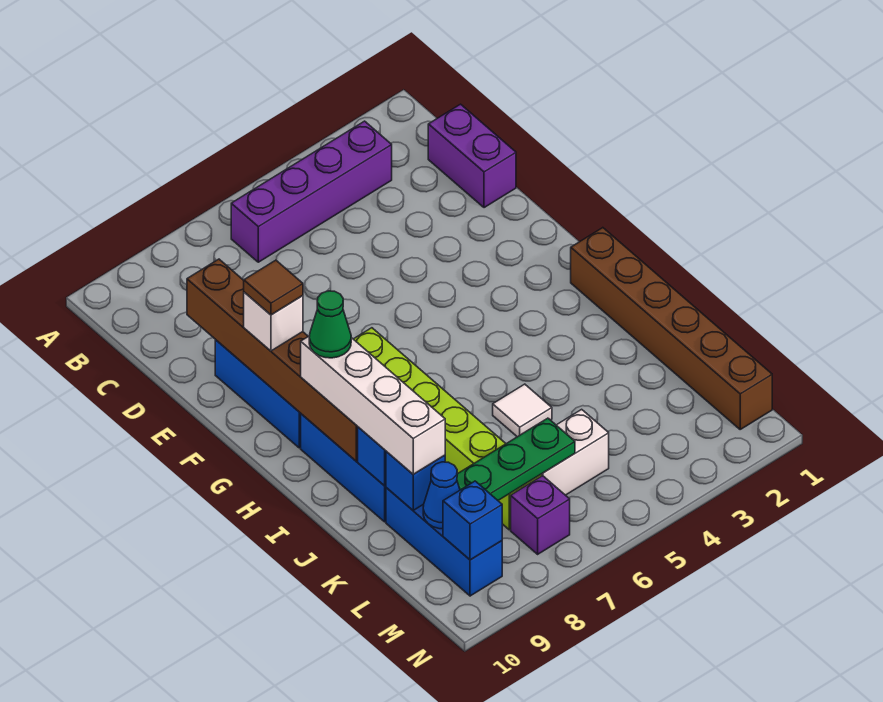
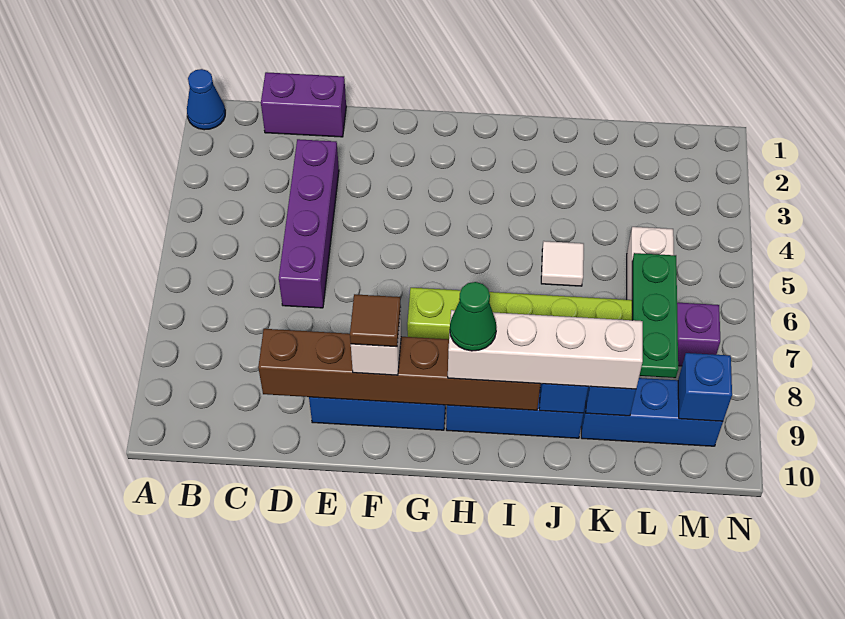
purple 1x4 brick [231,121,392,262] -> purple 1x4 brick moved to [279,139,339,308]
brown 1x6 brick [571,228,772,429] -> none
blue 1x1 cone [423,462,460,529] -> blue 1x1 cone moved to [187,69,225,130]

